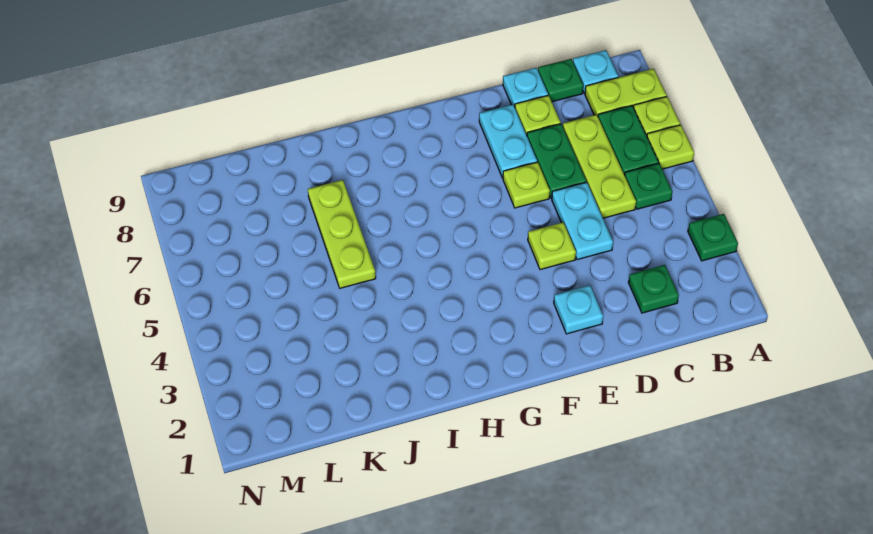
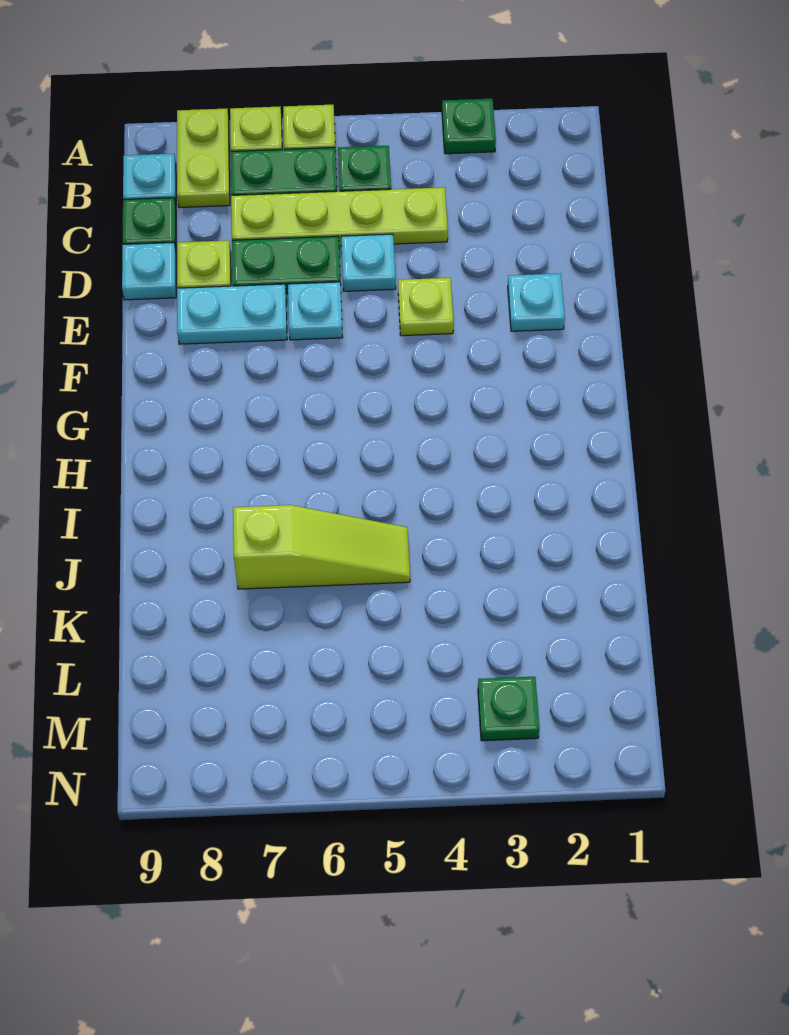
green 1x1 plate [628,265,679,313] -> green 1x1 plate moved to [478,677,539,741]
lime 1x3 plate [563,115,636,218] -> lime 1x4 plate [231,187,448,246]
cyan 1x2 plate [552,182,613,260] -> cyan 1x1 plate [341,234,396,291]
lime 1x1 plate [503,162,550,208] -> cyan 1x1 plate [288,282,343,340]
lime 1x3 plate [308,180,376,288] -> lime 1x3 slope [233,505,410,589]

